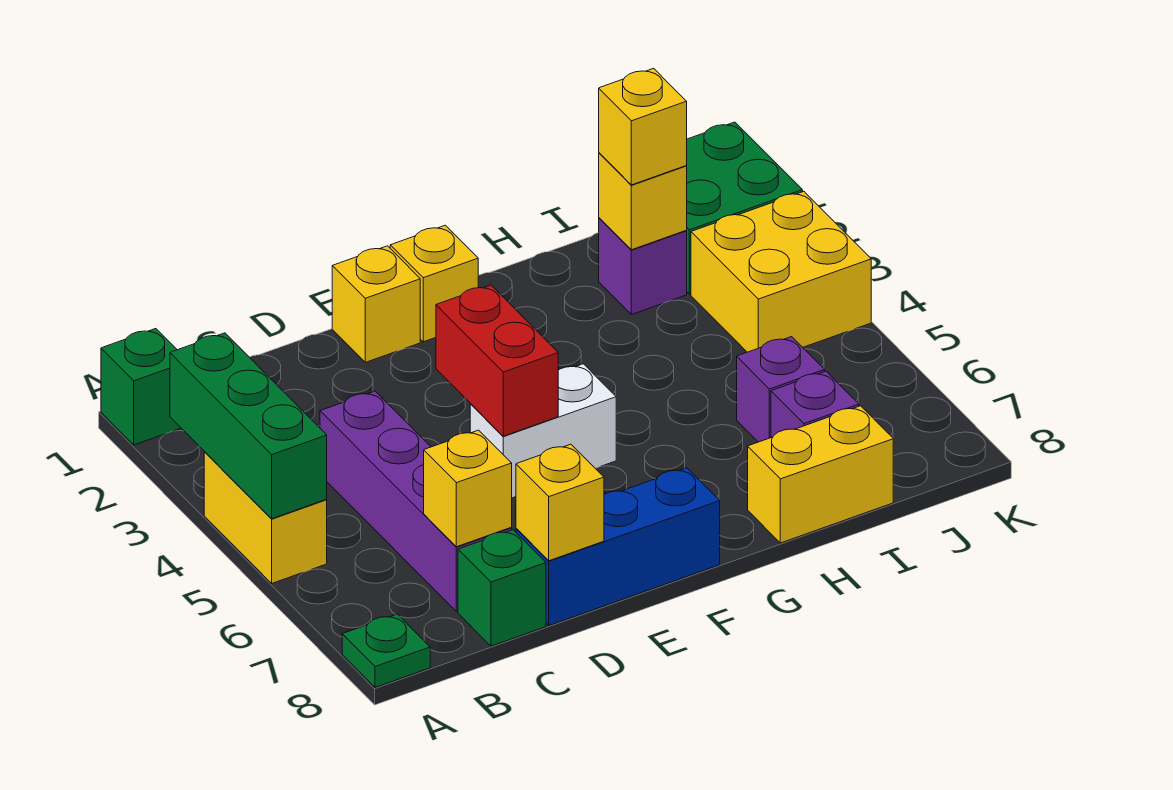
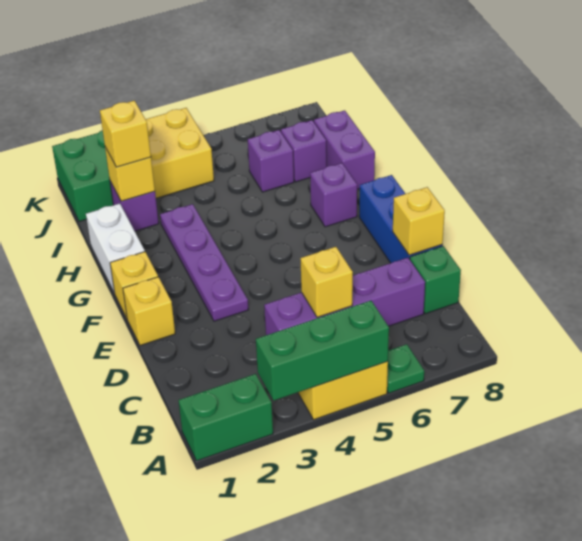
green 1x1 brick [101,329,181,445] -> green 1x2 brick [179,374,273,461]
green 1x1 plate [342,614,430,687] -> green 1x1 plate moved to [387,344,424,393]
yellow 1x1 brick [424,430,512,547] -> yellow 1x1 brick moved to [300,247,353,317]
none -> purple 1x4 plate [160,204,248,321]
red 1x2 brick [436,285,558,436] -> none
white 1x2 brick [470,364,616,498] -> white 1x2 brick moved to [86,203,145,293]
none -> purple 1x1 brick [310,163,357,227]
yellow 1x2 brick [748,406,893,543] -> purple 1x2 brick [314,110,375,189]

